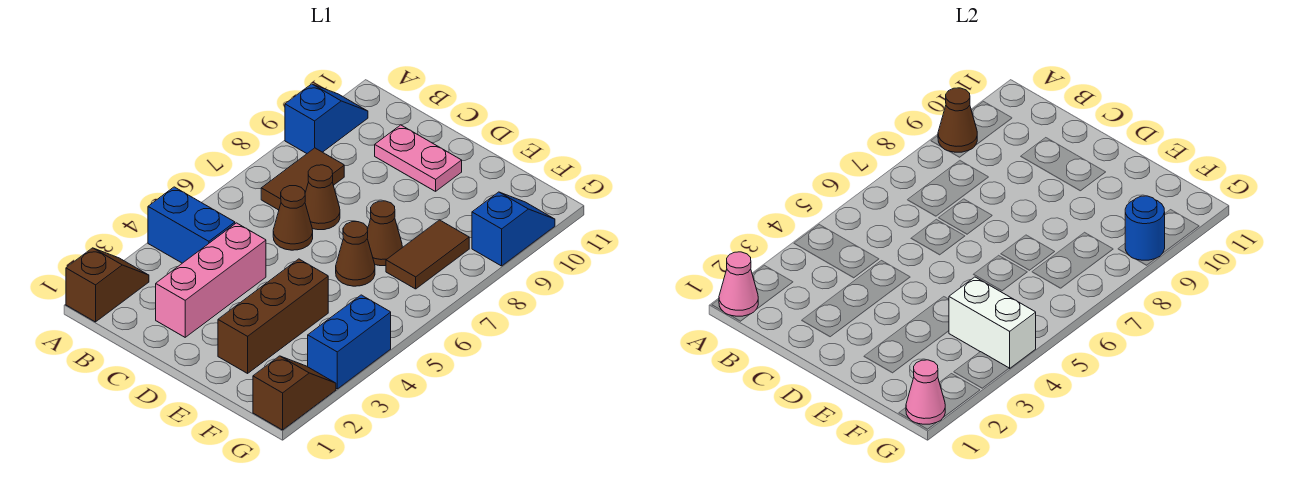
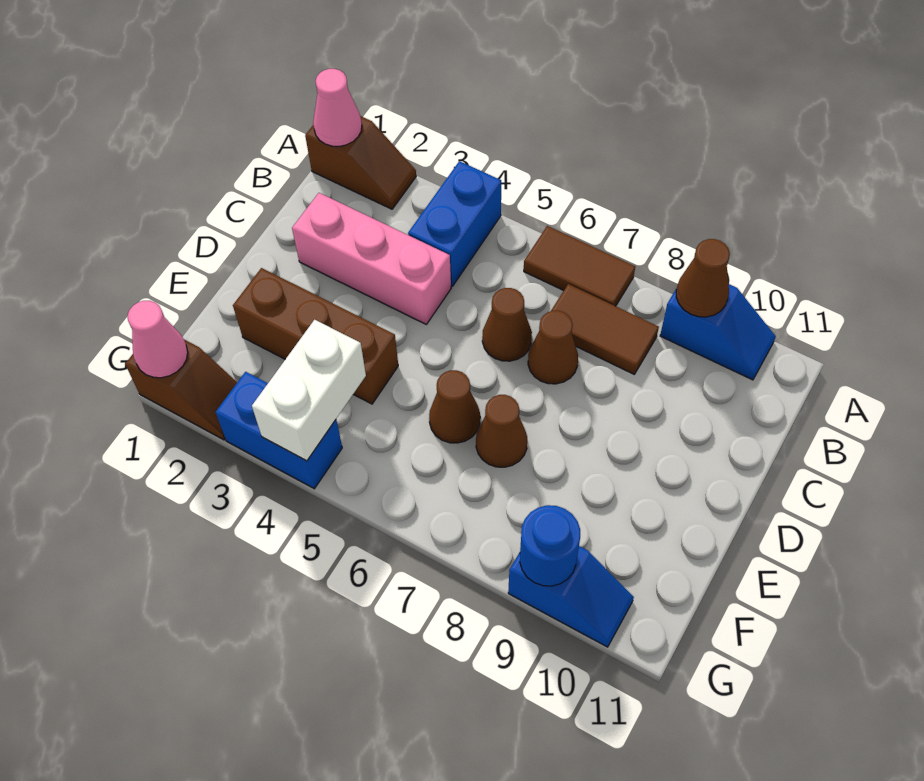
pink 1x2 plate [375,125,462,191] -> none
brown 1x2 tile [386,220,469,289] -> brown 1x2 tile moved to [524,226,635,306]

